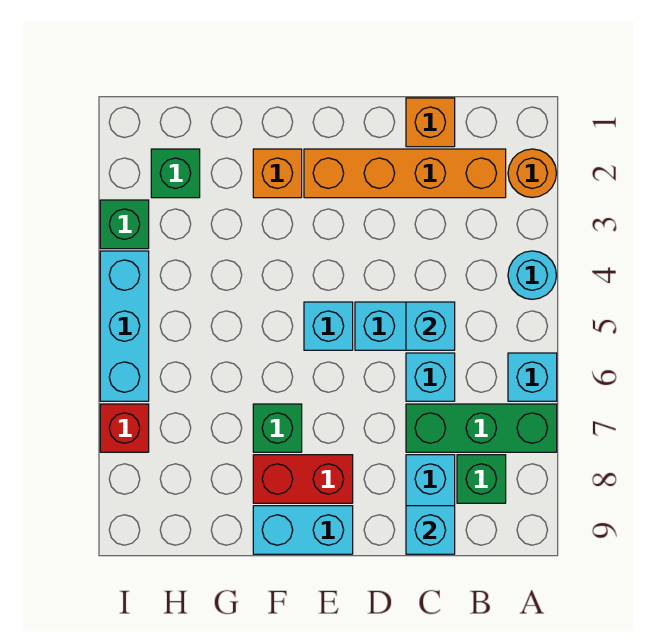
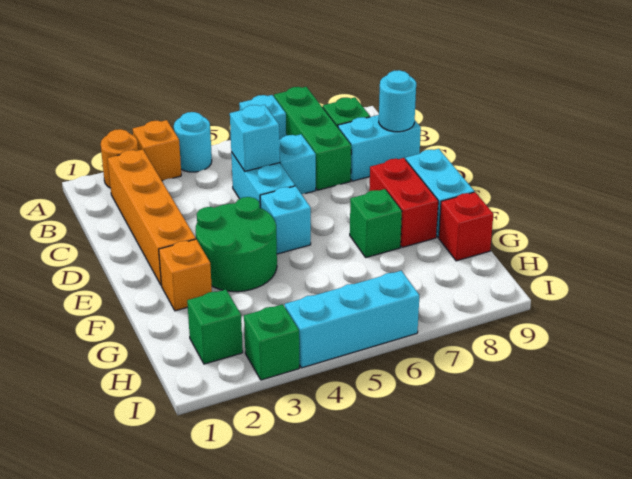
orange 1x1 brick [406,98,455,147] -> orange 1x1 brick moved to [133,120,181,181]
cyan 1x1 brick [406,506,455,554] -> cyan 1x1 round brick [379,70,416,132]
none -> green 2x2 round brick [195,197,277,292]
red 1x1 brick [100,404,149,452] -> red 1x1 brick moved to [439,192,493,261]

